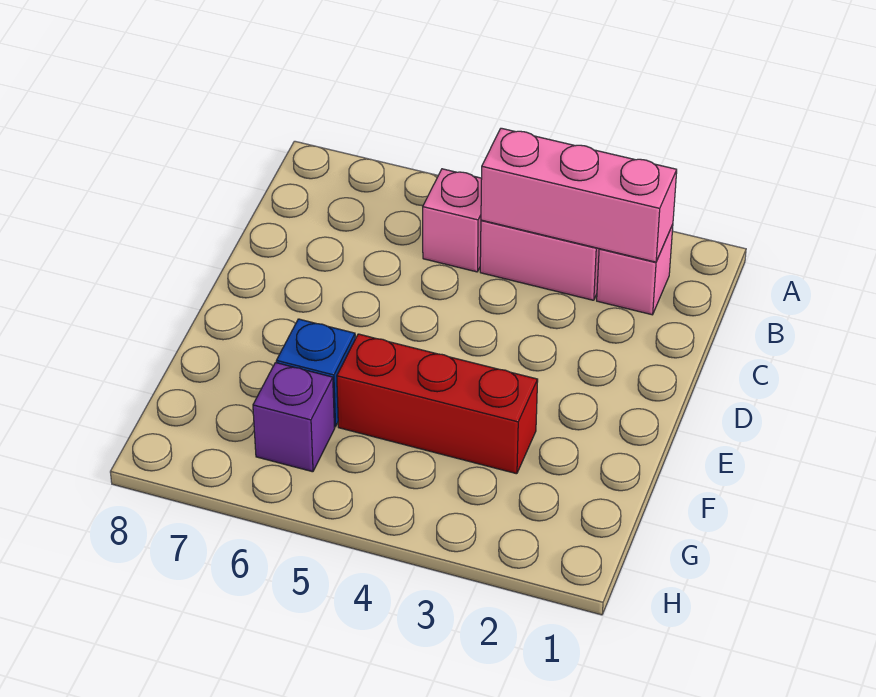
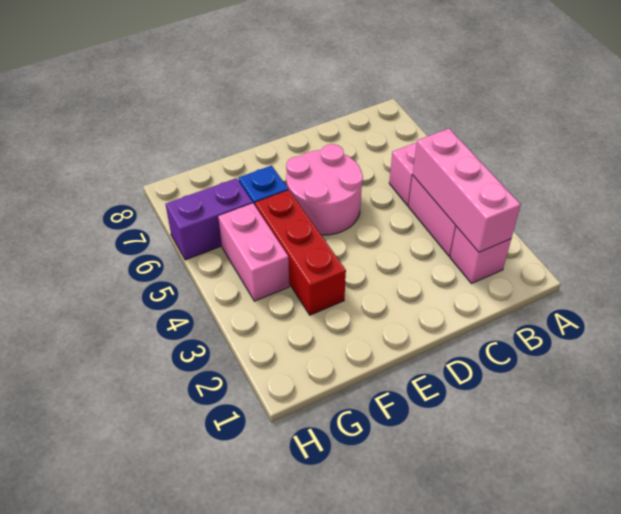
none -> pink 2x2 round brick [286,144,363,235]
none -> pink 1x2 brick [218,203,289,301]
purple 1x1 brick [253,363,335,472] -> purple 1x2 brick [166,178,253,260]

